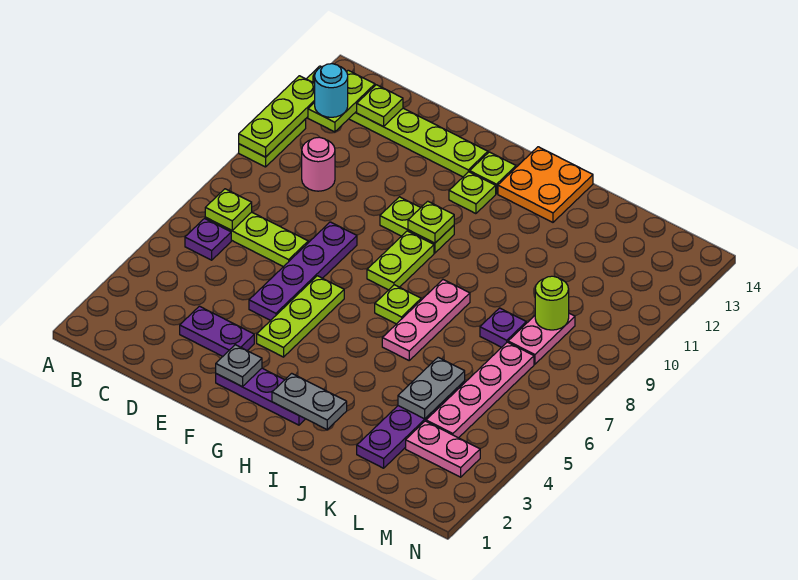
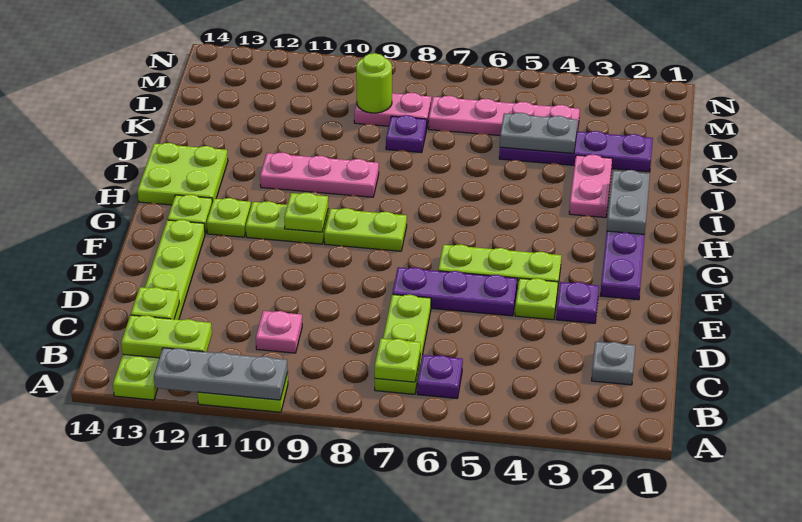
lime 1x3 plate [239,76,315,157] -> grey 1x3 plate [154,348,288,400]
cyan 1x1 round brick [315,64,348,117] -> none
pink 1x1 round brick [302,137,335,191] -> pink 1x1 plate [256,311,302,353]
purple 1x2 plate [180,306,254,356] -> purple 1x1 plate [556,282,599,323]
purple 1x4 plate [249,222,357,320] -> purple 1x3 plate [392,267,517,316]
grey 1x1 plate [216,345,262,387] -> grey 1x1 plate moved to [592,342,635,385]
lime 1x2 plate [380,197,454,253] -> lime 1x2 plate turned to [246,201,329,244]
lime 1x1 plate [375,285,421,324] -> lime 1x1 plate moved to [515,278,558,320]
orange 2x2 plate [498,147,593,222] -> lime 2x2 plate [137,143,228,205]
pink 1x3 plate [382,280,470,360] -> pink 1x3 plate moved to [260,152,379,197]
pink 1x2 plate [406,421,480,477] -> pink 1x2 plate moved to [569,155,612,218]

